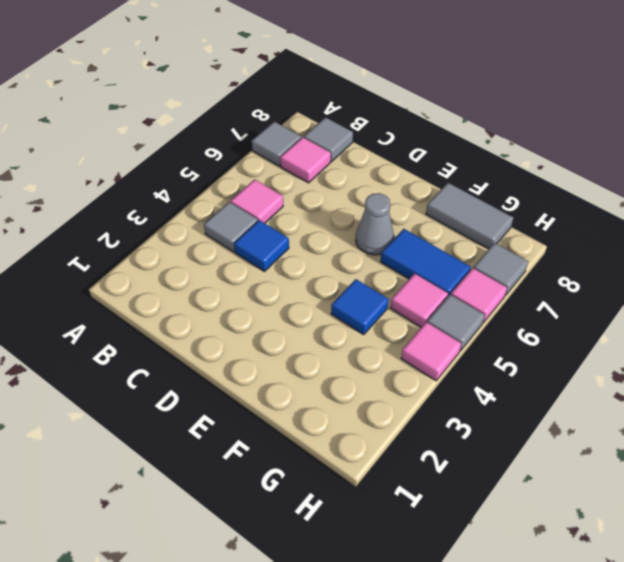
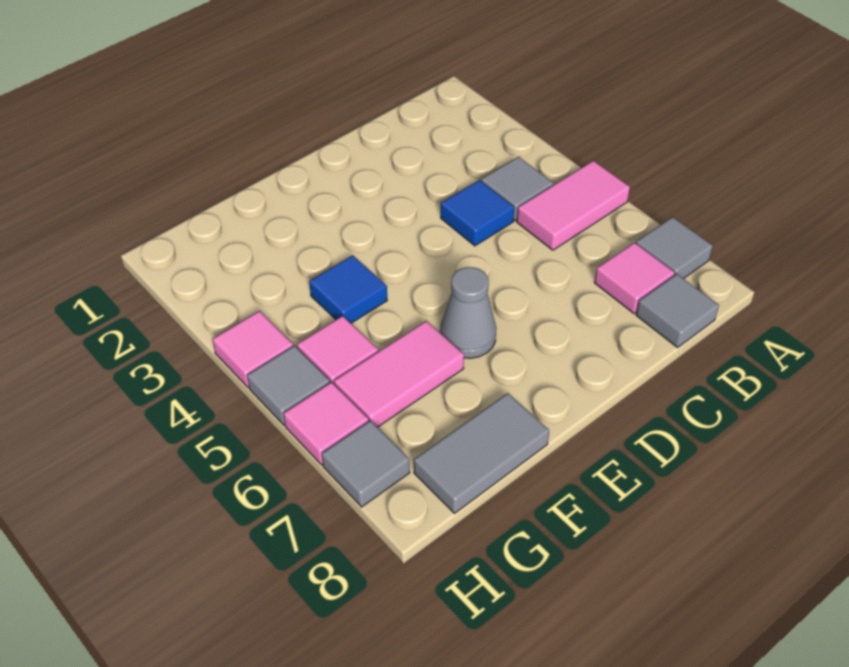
pink 1x1 tile [230,179,283,223] -> pink 1x2 tile [517,161,630,250]
blue 1x2 tile [381,229,471,296] -> pink 1x2 tile [334,321,464,427]

